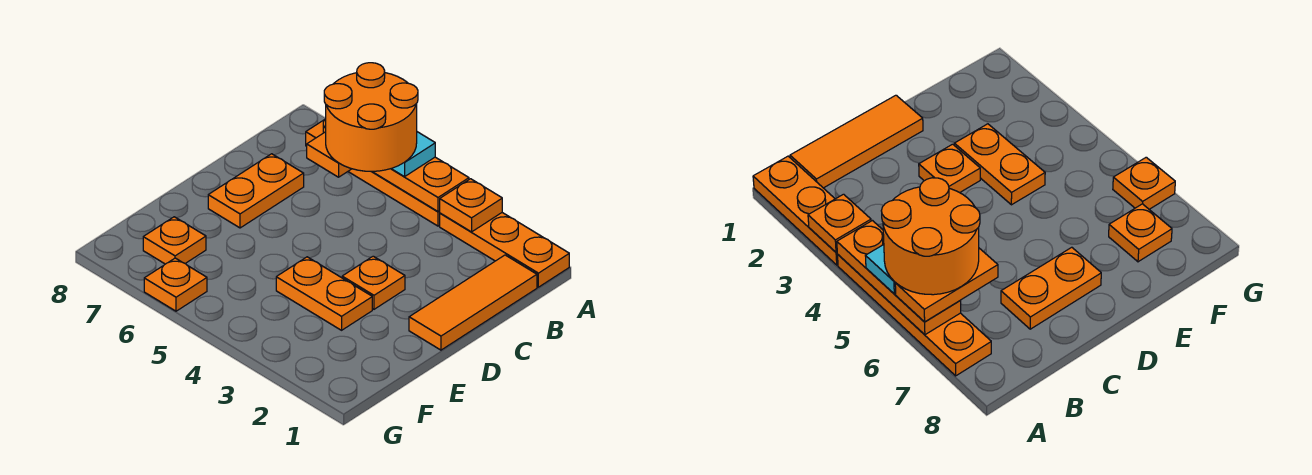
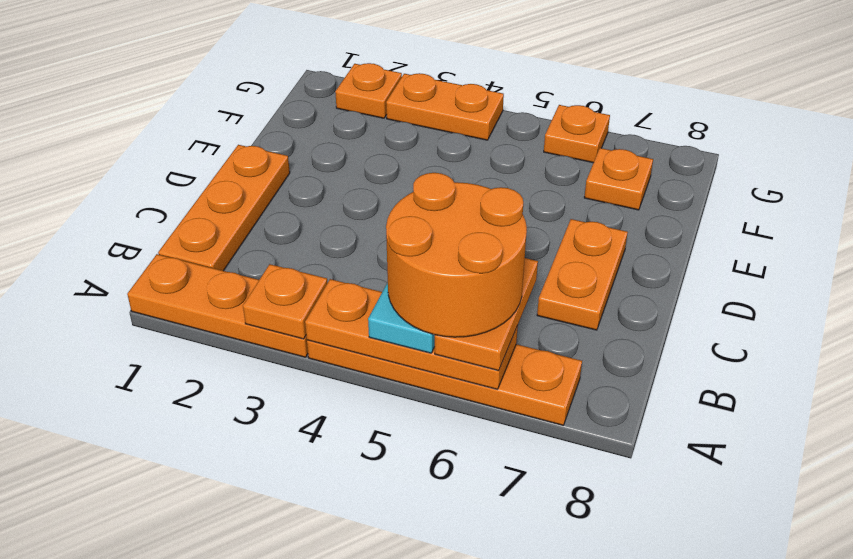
orange 1x3 tile [409,255,537,350] -> orange 1x3 plate [158,145,290,271]
orange 1x1 plate [342,256,405,309] -> orange 1x1 plate moved to [335,63,402,118]
orange 1x2 plate [276,257,372,330] -> orange 1x2 plate moved to [386,73,504,140]

